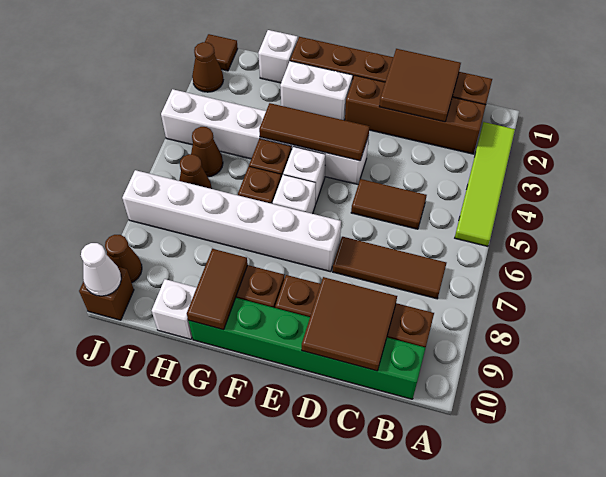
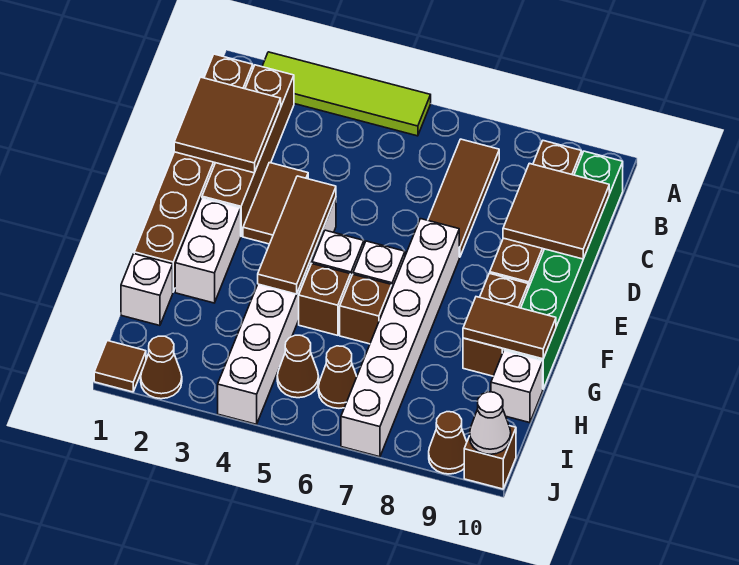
brown 1x2 tile [351,179,427,229] -> brown 1x2 tile moved to [243,163,308,244]

